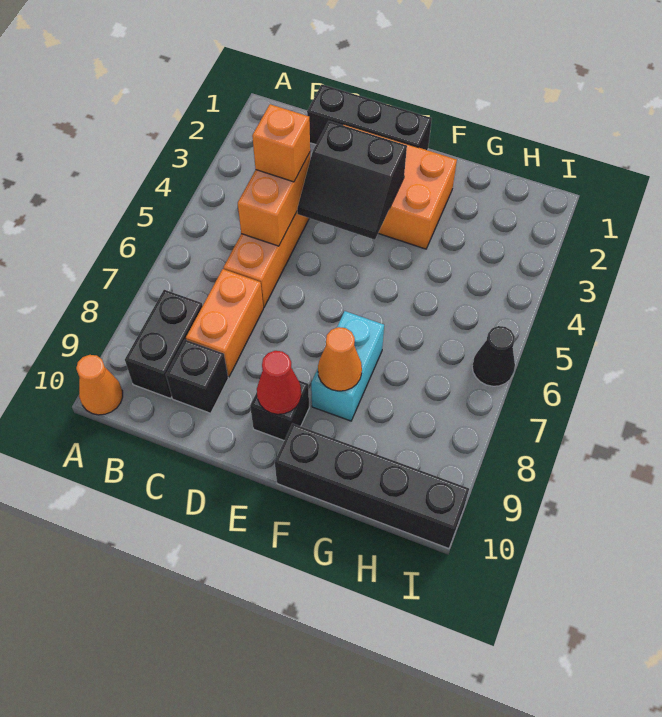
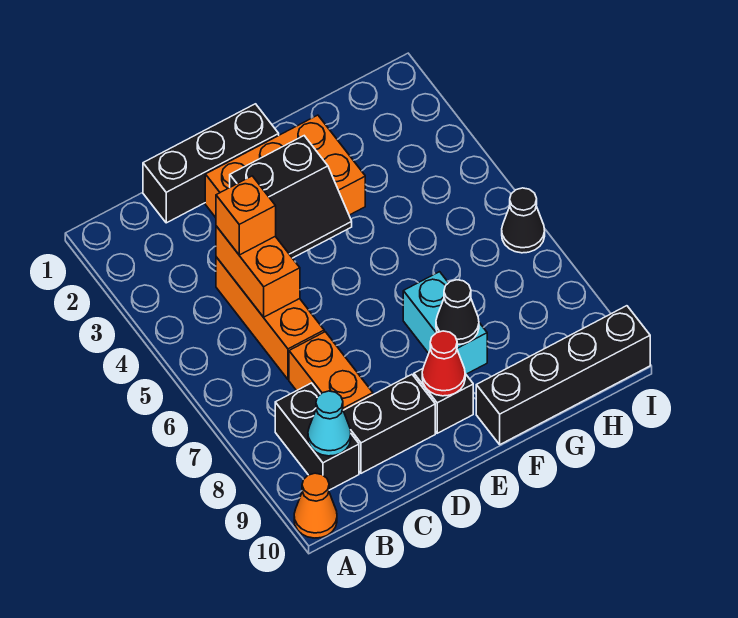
none -> cyan 1x1 cone [308,391,351,456]
black 1x1 brick [166,340,228,413] -> black 1x2 brick [343,375,435,473]
orange 1x1 cone [318,327,362,391] -> black 1x1 cone [436,280,479,345]

